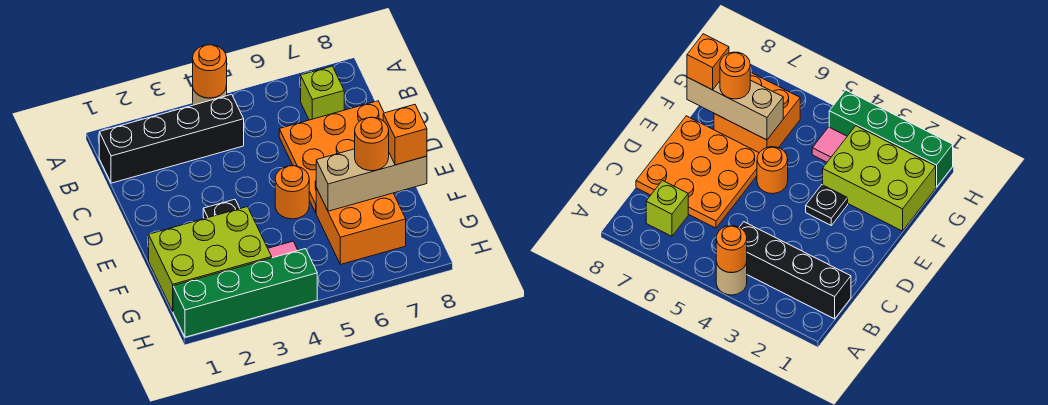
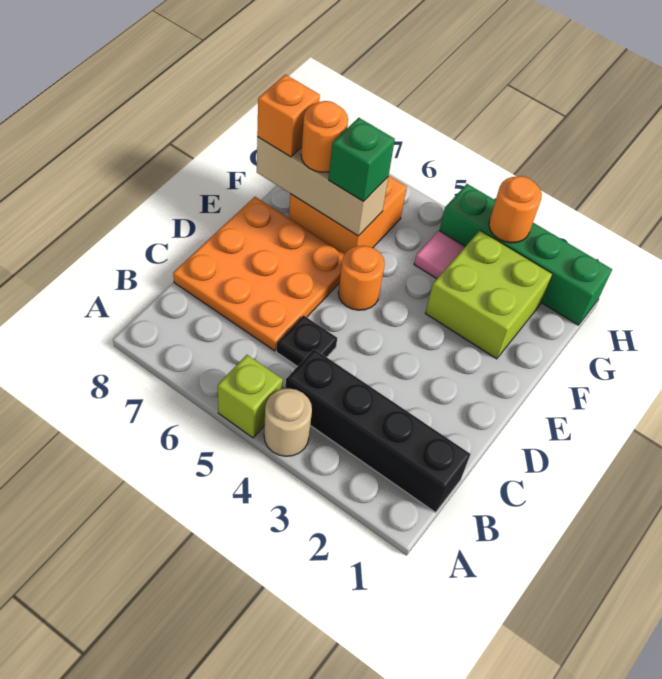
orange 1x1 round brick [193,45,227,98] -> orange 1x1 round brick moved to [489,176,542,243]
lime 1x1 brick [301,66,344,120] -> lime 1x1 brick moved to [218,355,283,438]
black 1x1 plate [203,199,240,219] -> black 1x1 plate moved to [276,315,337,367]
lime 2x3 brick [149,207,272,311] -> lime 2x2 brick [425,231,552,359]
none -> green 1x1 brick [329,118,395,201]

